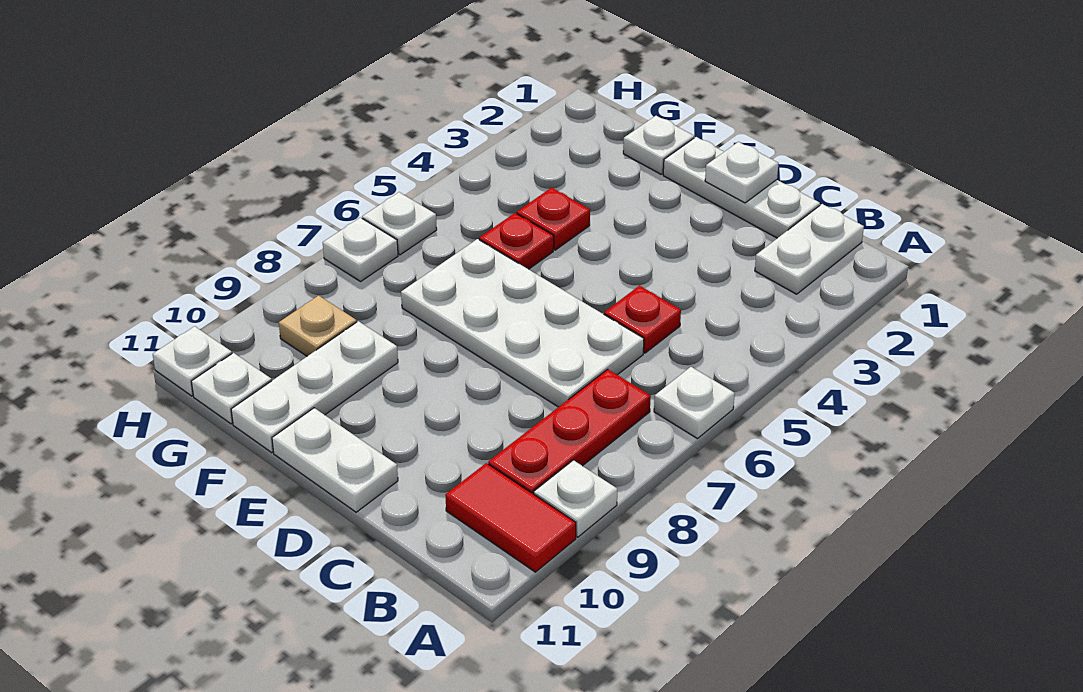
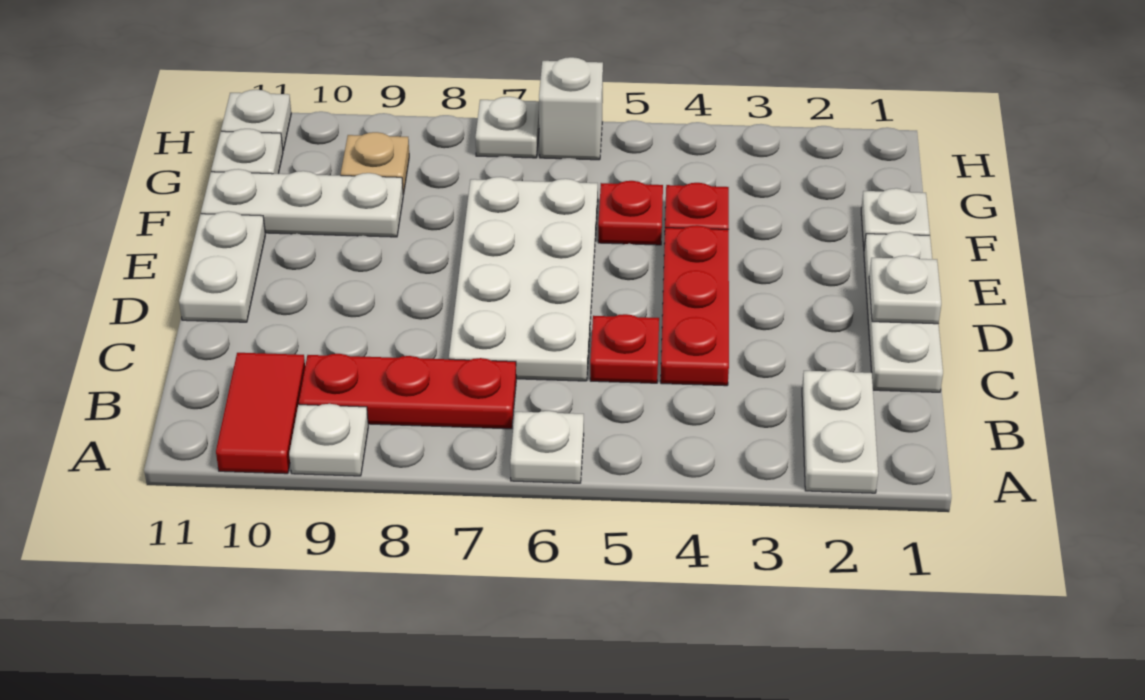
white 1x2 plate [755,204,864,294] -> white 1x2 plate turned to [802,369,878,493]
none -> red 1x3 plate [661,225,729,386]
white 1x1 plate [362,192,437,255] -> white 1x1 brick [539,57,603,160]

